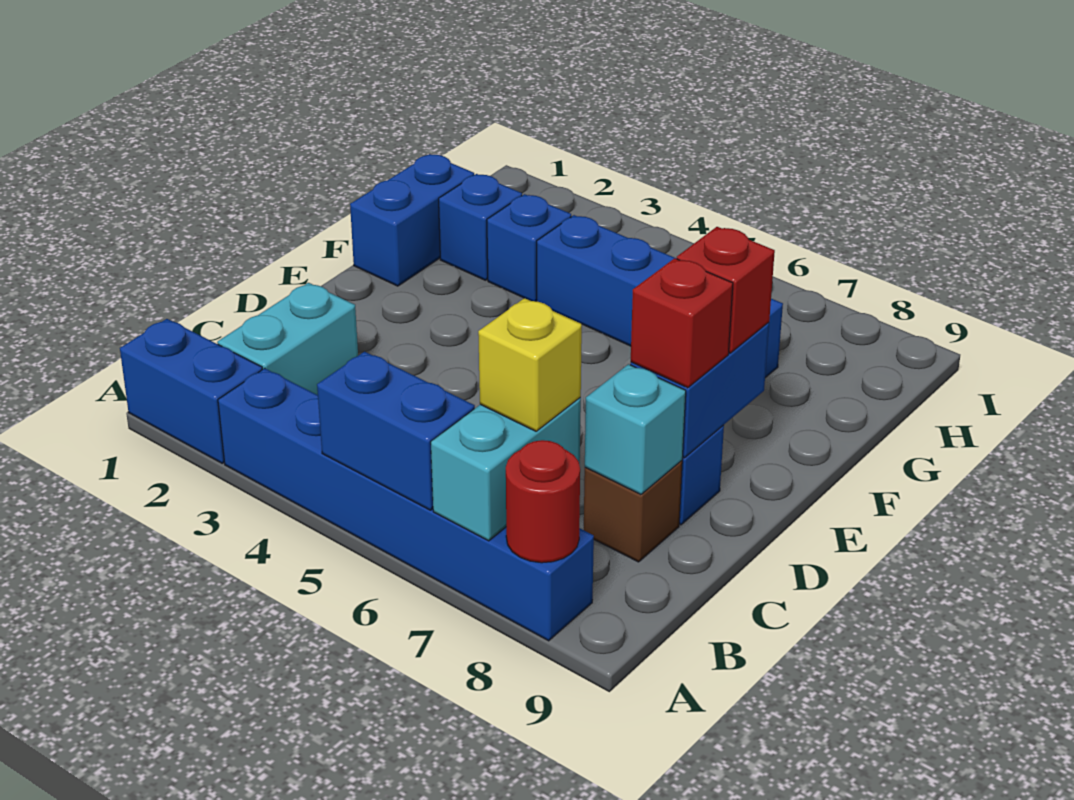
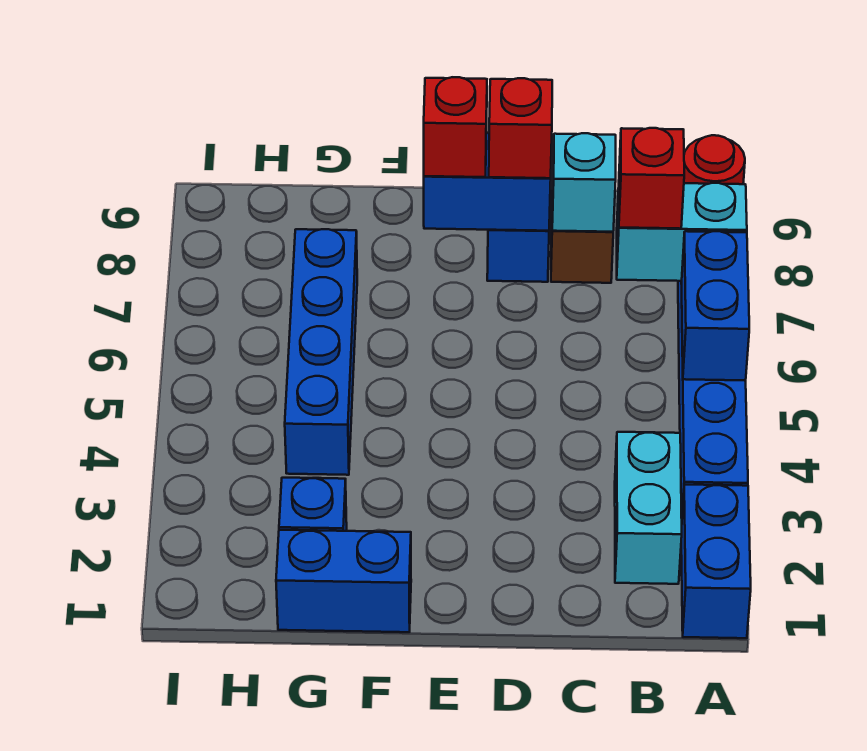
cyan 1x2 brick [217,283,358,395] -> cyan 1x2 brick turned to [615,432,682,584]
yellow 1x1 brick [478,298,582,431] -> red 1x1 brick [619,128,684,229]
blue 1x1 brick [487,194,571,301] -> none

